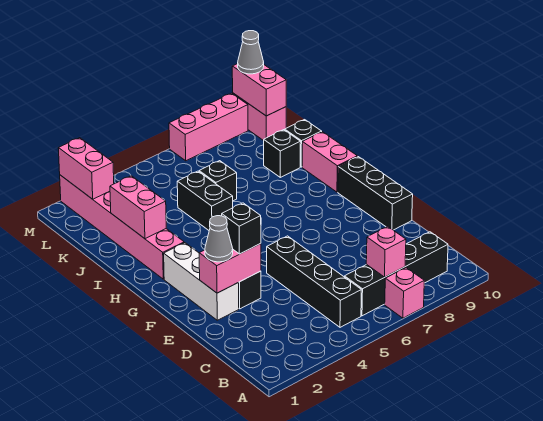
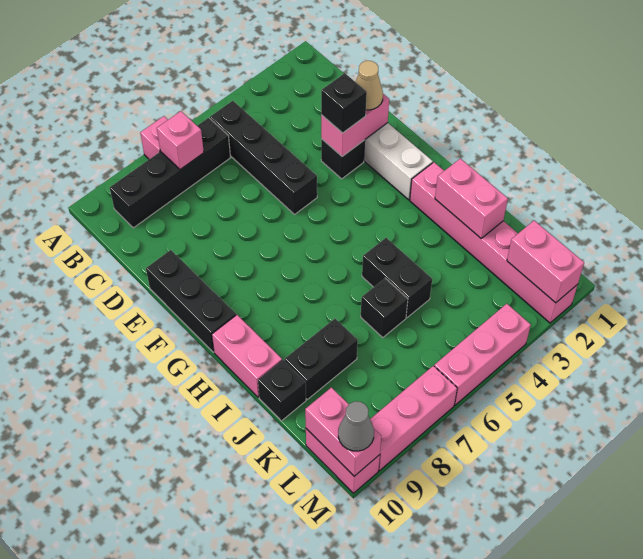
grey 1x1 cone [205,216,233,262] -> tan 1x1 cone [356,61,383,110]
black 1x1 brick [264,130,301,177] -> black 1x2 brick [284,319,358,399]
none -> pink 1x3 brick [434,304,531,405]

